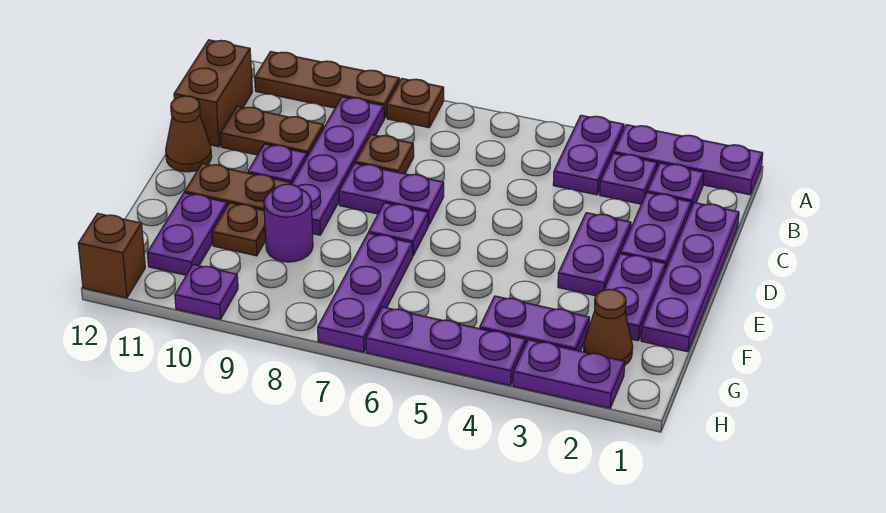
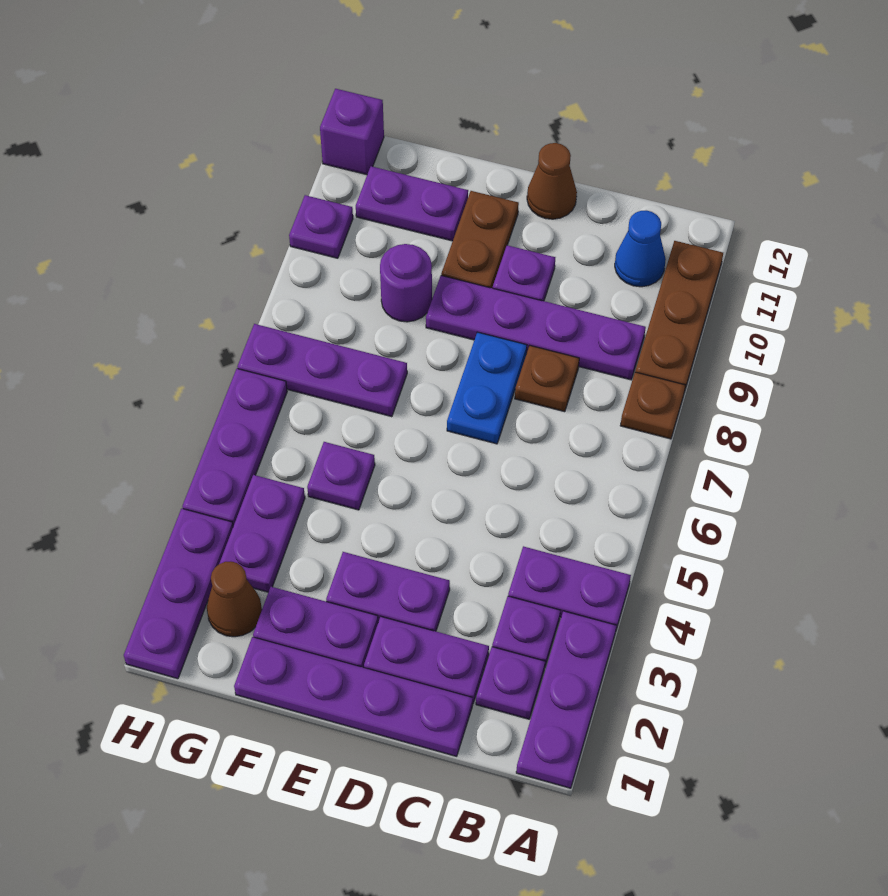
none -> blue 1x1 cone [615,211,666,287]
brown 1x2 brick [174,40,252,147] -> none
brown 1x2 plate [220,106,324,156] -> none
purple 1x2 plate [339,163,444,225] -> blue 1x2 plate [447,332,527,444]
purple 1x1 plate [369,203,428,255] -> purple 1x1 plate moved to [307,442,375,510]
brown 1x1 plate [212,203,266,256] -> none
purple 1x2 plate [513,340,625,408] -> purple 1x3 plate [124,509,233,679]
brown 1x1 brick [78,213,145,298] -> purple 1x1 brick [320,89,384,175]

